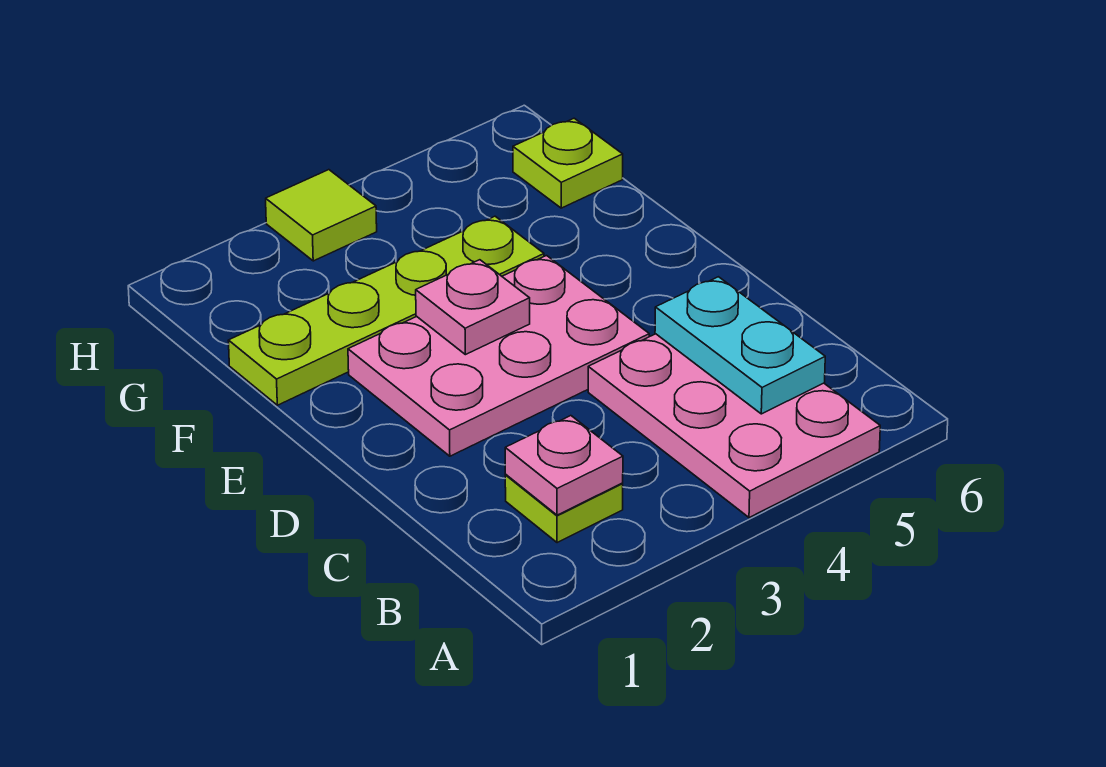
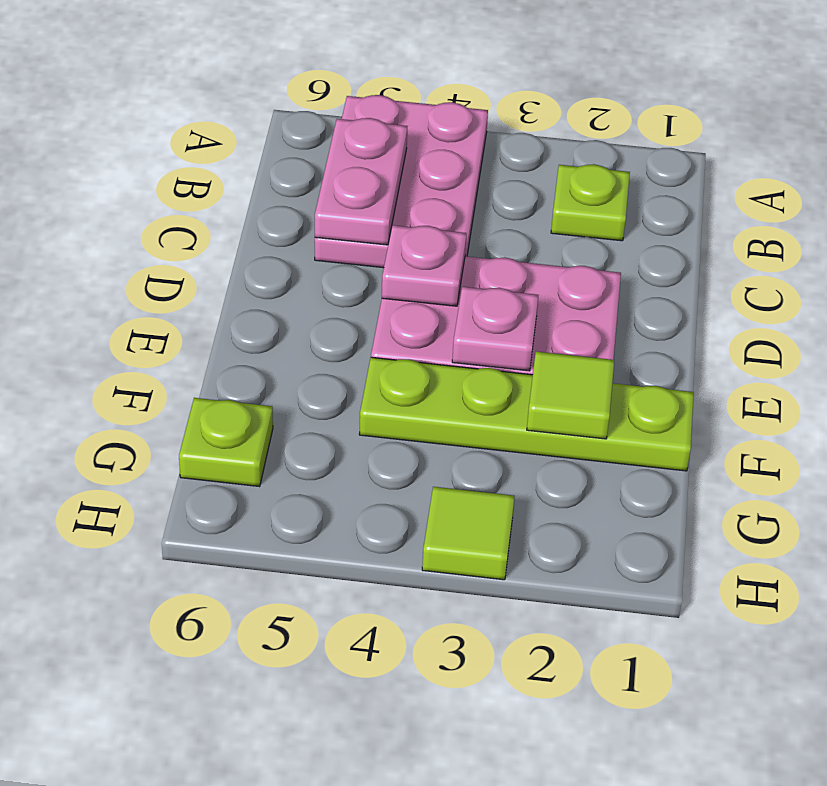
pink 1x1 plate [505,416,623,515] -> pink 1x1 plate moved to [382,225,467,306]
cyan 1x2 plate [655,277,825,414] -> pink 1x2 plate [315,118,407,245]
none -> lime 1x1 tile [527,352,614,439]

